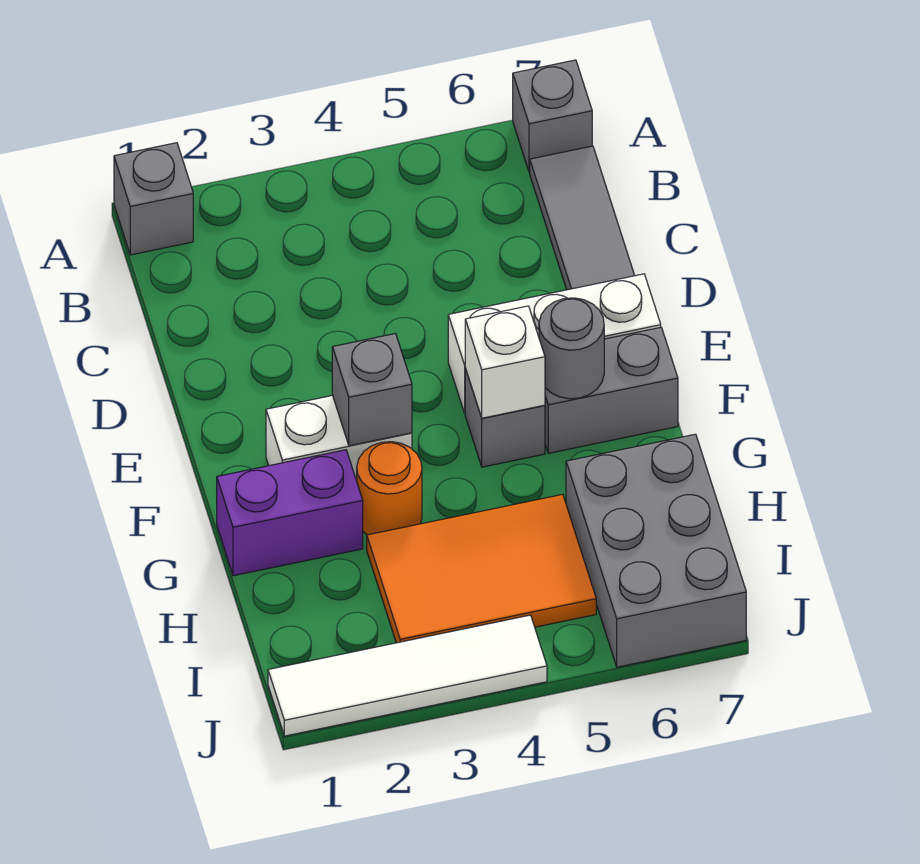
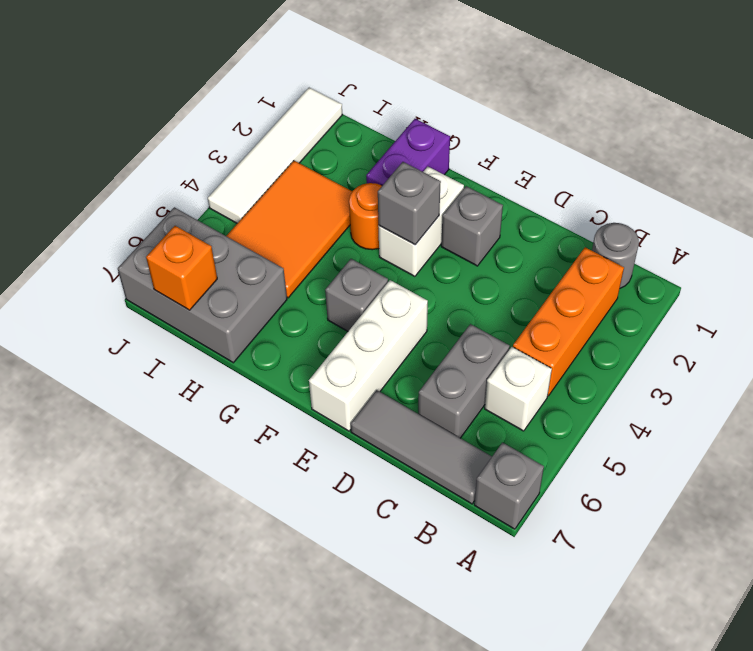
grey 1x1 brick [114,143,193,255] -> grey 1x1 brick moved to [441,186,503,266]
none -> orange 1x3 brick [513,247,624,396]
white 1x1 brick [465,306,545,418] -> white 1x1 brick moved to [485,347,552,431]
grey 1x2 brick [545,327,678,453] -> grey 1x2 brick moved to [418,324,510,438]
grey 1x1 round brick [539,298,604,399] -> grey 1x1 round brick moved to [592,223,639,288]
none -> orange 1x1 brick [146,226,217,310]

